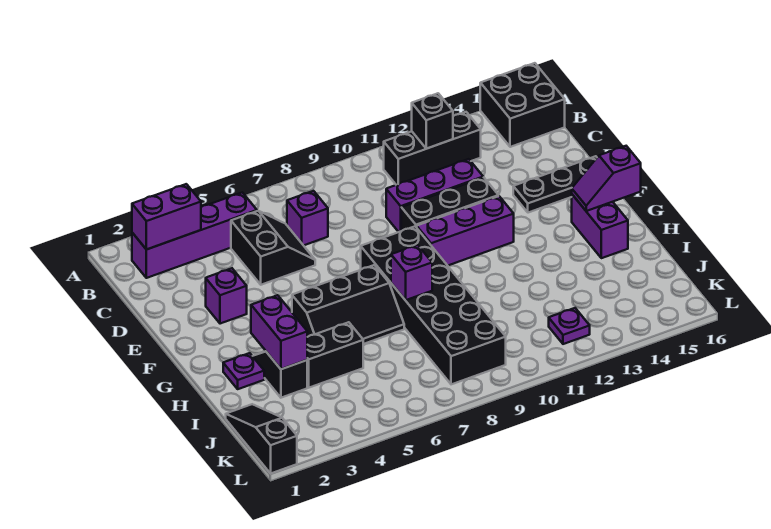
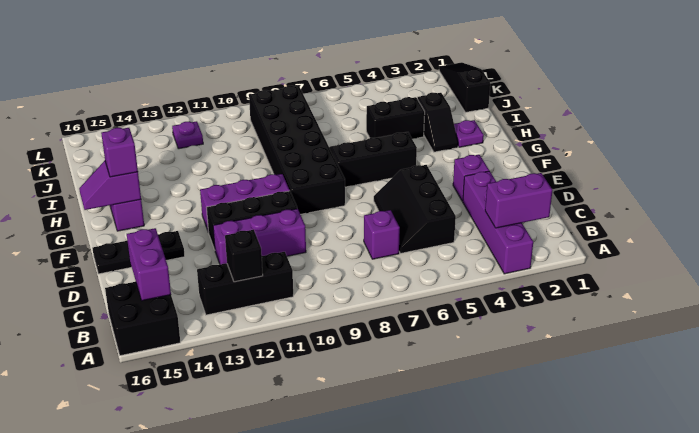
purple 1x4 brick [132,192,257,278] -> purple 1x4 brick turned to [463,171,533,274]
black 2x2 slope [231,211,315,285] -> black 2x3 slope [374,165,456,253]
purple 1x2 slope [572,146,641,211] -> purple 1x2 slope turned to [79,161,141,210]
purple 1x2 brick [251,295,307,369] -> purple 1x2 brick moved to [127,228,171,301]
purple 1x1 brick [391,245,432,300] -> purple 1x1 brick moved to [101,128,138,177]
black 1x3 slope [226,404,297,473] -> black 1x3 slope turned to [439,62,490,112]

